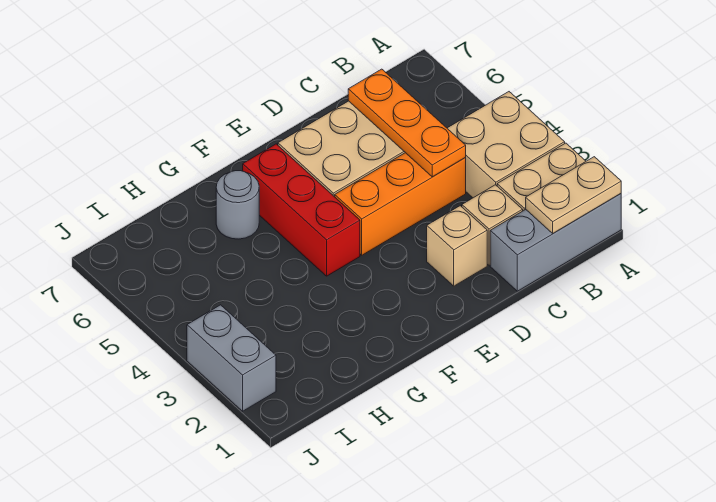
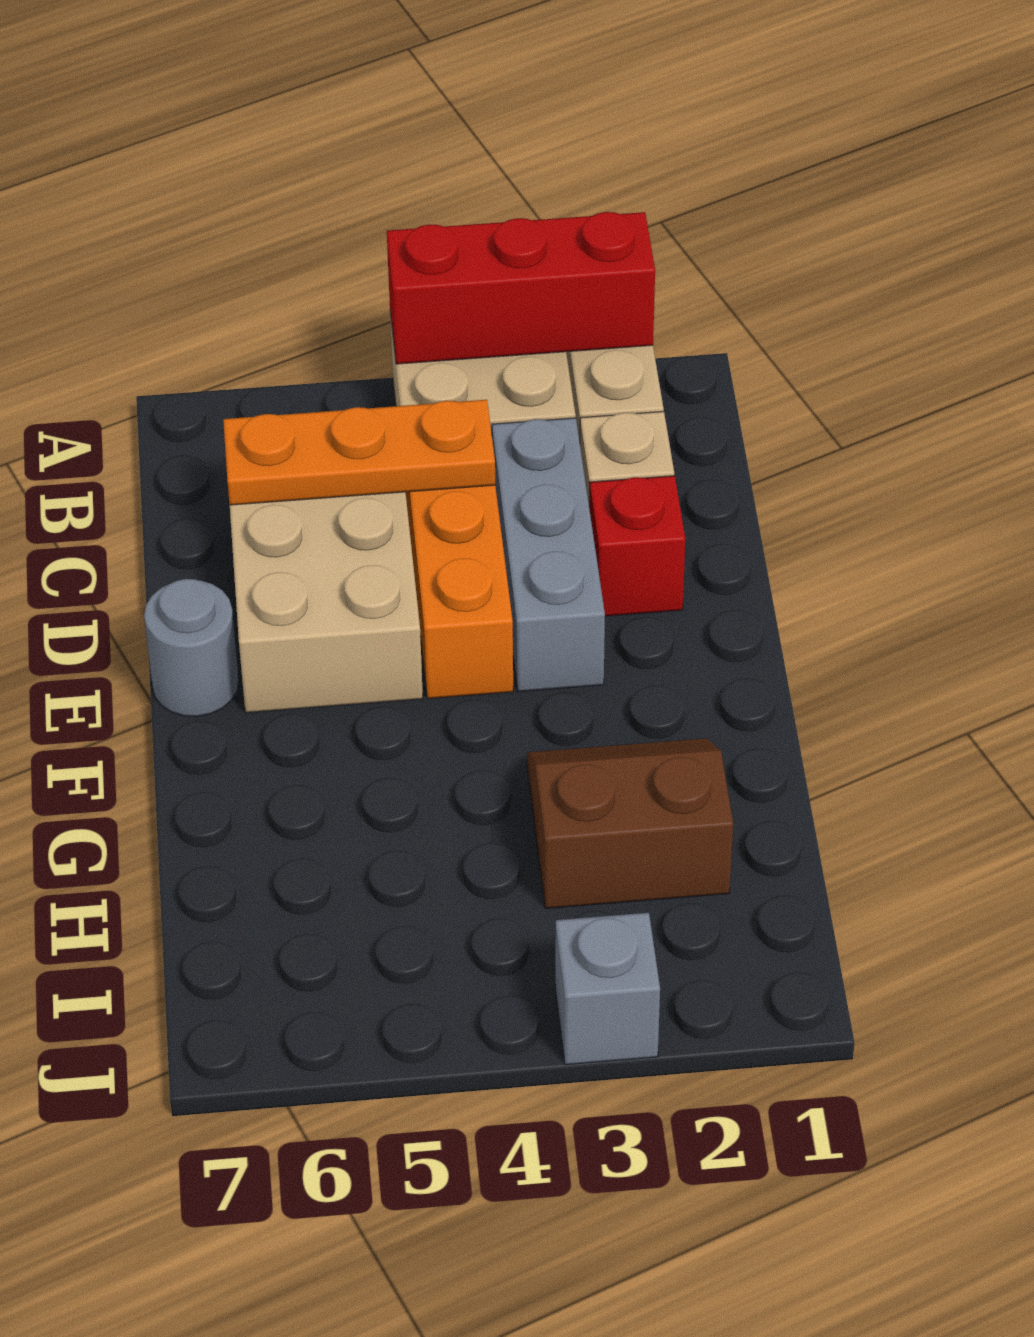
grey 1x3 brick [490,194,621,291] -> grey 1x3 brick moved to [492,418,605,692]
tan 1x2 plate [526,157,621,233] -> none
tan 1x1 brick [427,206,487,286] -> red 1x1 brick [589,476,685,616]
red 1x3 brick [243,144,360,276] -> red 1x3 brick moved to [387,212,655,364]
none -> brown 2x2 slope [527,738,733,909]
grey 1x1 round brick [216,171,259,239] -> grey 1x1 round brick moved to [144,579,239,717]
grey 1x2 brick [187,305,276,411] -> grey 1x1 brick [555,913,660,1065]

